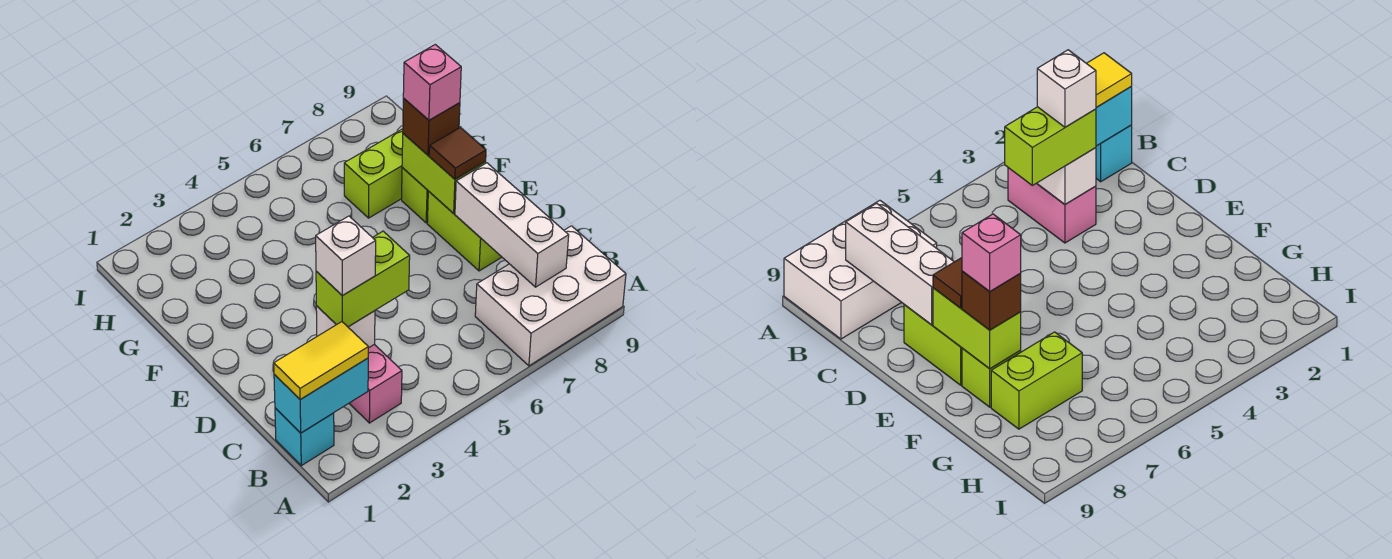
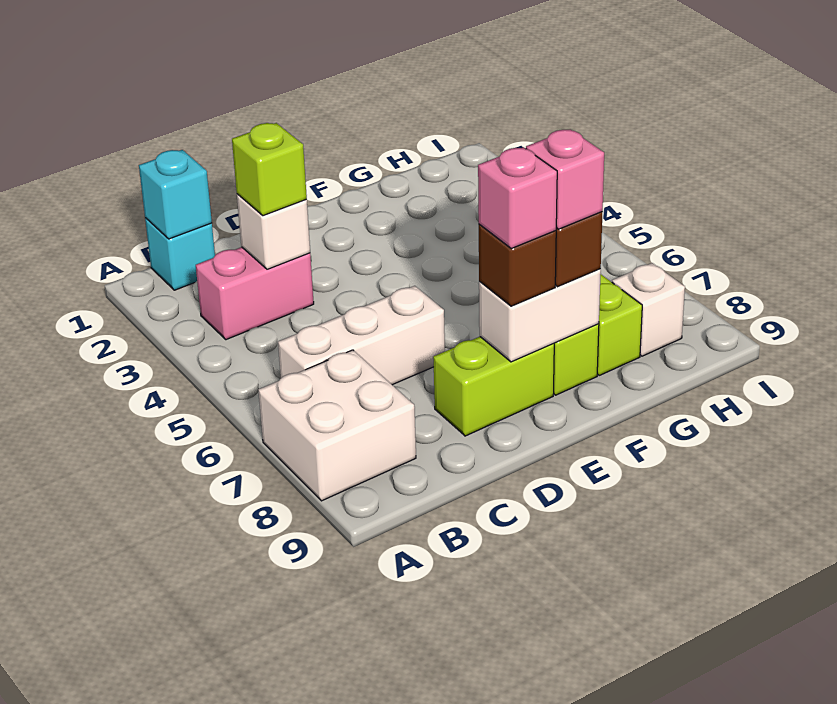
white 2x3 brick [475,226,626,366] -> white 2x2 brick [258,350,416,501]
cyan 1x2 brick [274,358,368,433] -> cyan 1x1 brick [139,150,212,239]
yellow 1x2 tile [274,322,368,399] -> none
white 1x3 brick [455,163,569,287] -> white 1x3 brick moved to [278,286,445,385]
lime 1x2 brick [316,231,410,327] -> lime 1x1 brick [232,123,307,216]
white 1x1 brick [316,216,376,296] -> white 1x1 brick moved to [612,263,685,356]
lime 1x2 brick [402,134,486,213] -> white 1x2 brick [479,269,601,362]
brown 1x1 tile [429,127,486,179] -> brown 1x1 brick [479,224,556,306]
none -> pink 1x1 brick [478,147,557,248]

